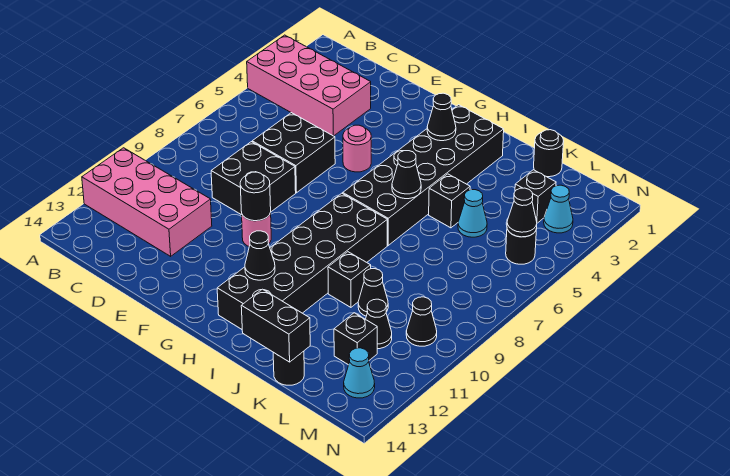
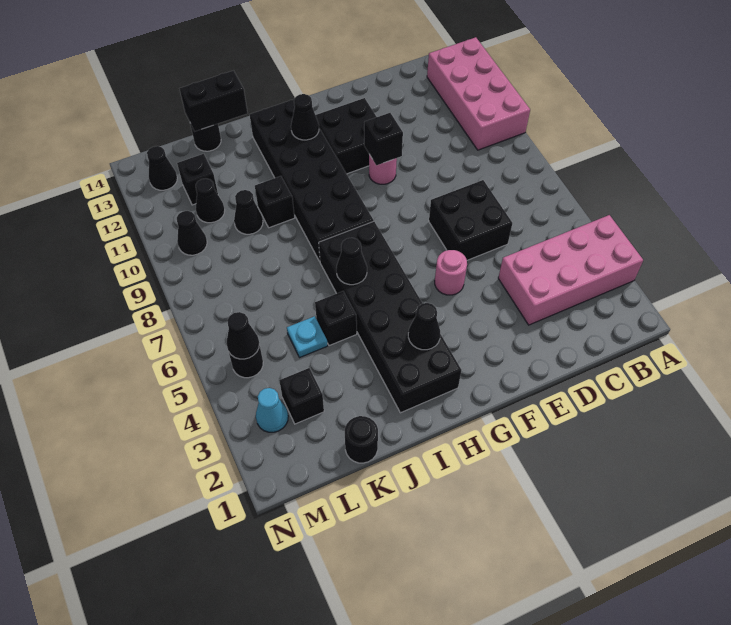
pink 2x4 brick [82,148,212,256] -> pink 2x4 brick turned to [427,37,530,150]
black 2x2 brick [211,142,296,215] -> black 2x2 brick moved to [316,98,376,174]
black 1x1 round brick [240,172,271,221] -> black 1x1 brick [364,113,403,165]
cyan 1x1 cone [458,190,487,237] -> cyan 1x1 plate [287,316,328,358]
cyan 1x1 cone [344,348,375,398] -> black 1x1 cone [147,146,177,190]

